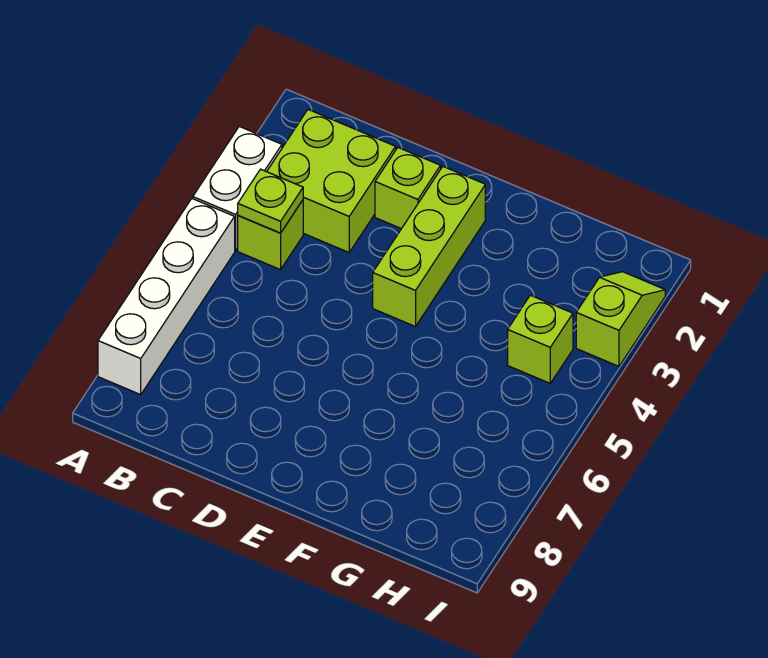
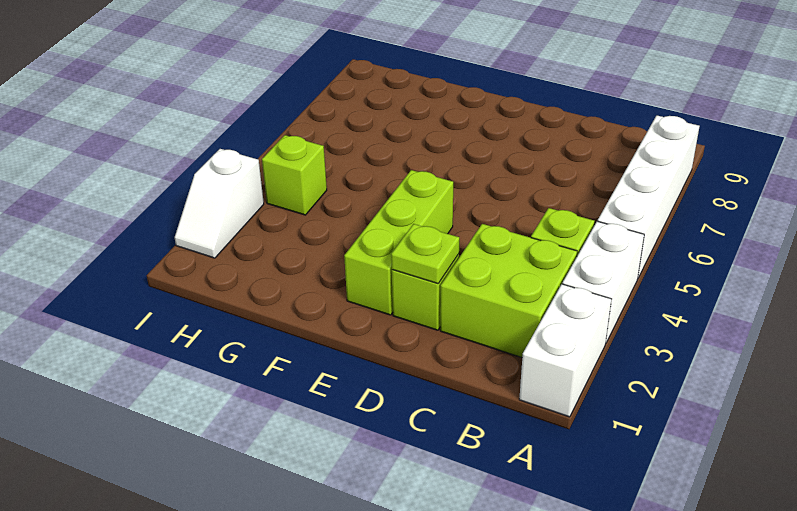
none -> white 1x2 brick [519,284,611,417]
lime 1x1 plate [238,169,303,233] -> lime 1x1 plate moved to [391,224,459,284]
lime 1x2 slope [576,272,665,366] -> white 1x2 slope [175,149,264,258]

